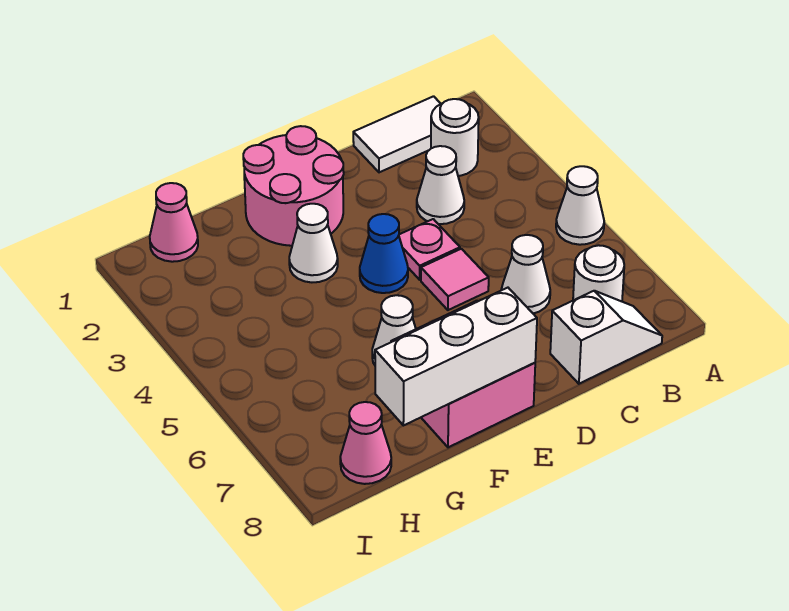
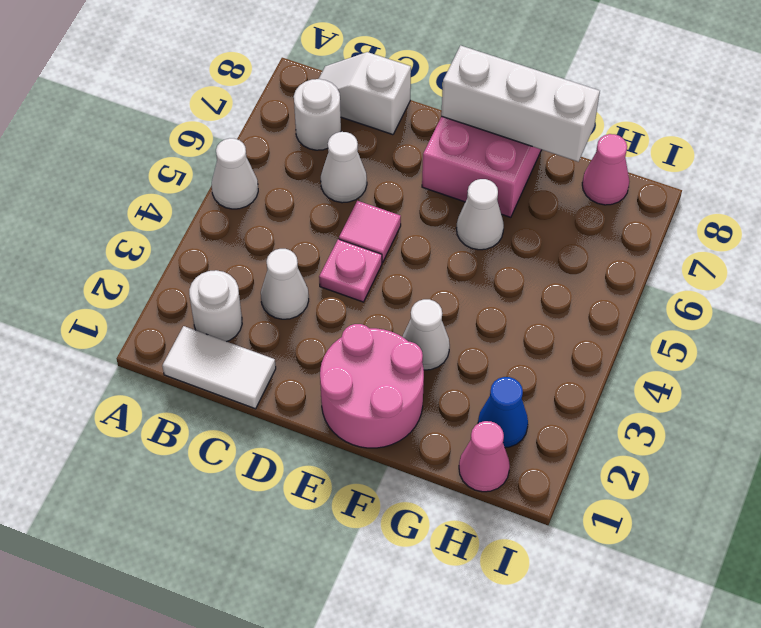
blue 1x1 cone [360,214,408,293] -> blue 1x1 cone moved to [478,377,528,447]

